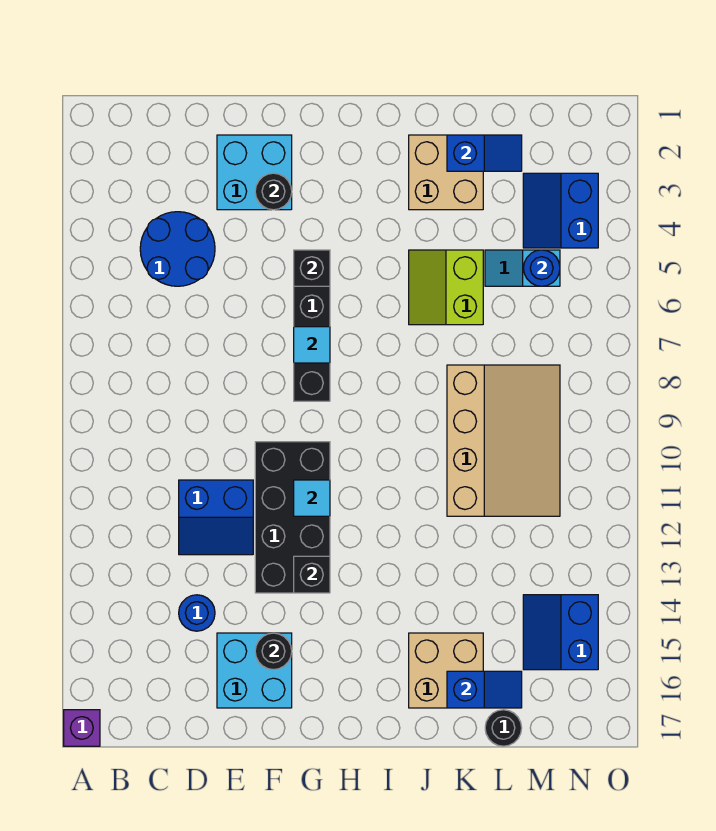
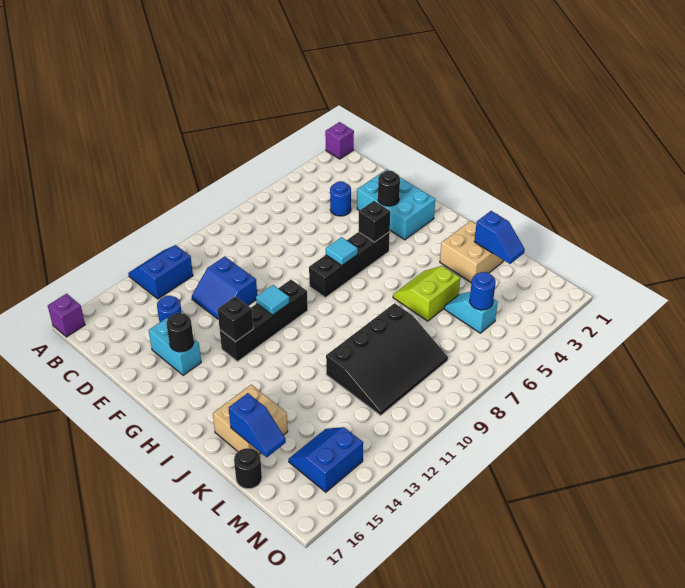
none -> purple 1x1 brick [325,122,354,159]
blue 2x2 round brick [140,212,215,286] -> blue 1x1 round brick [330,181,351,216]
cyan 2x2 brick [217,135,292,210] -> cyan 2x3 brick [357,169,435,240]
cyan 2x2 brick [217,633,292,708] -> cyan 1x2 brick [149,318,201,375]
black 2x4 brick [255,442,330,593] -> black 1x4 brick [220,280,308,361]
tan 3x4 slope [447,365,560,516] -> black 3x4 slope [326,303,448,415]
blue 2x2 slope [523,173,598,248] -> blue 2x2 slope moved to [128,245,193,299]

